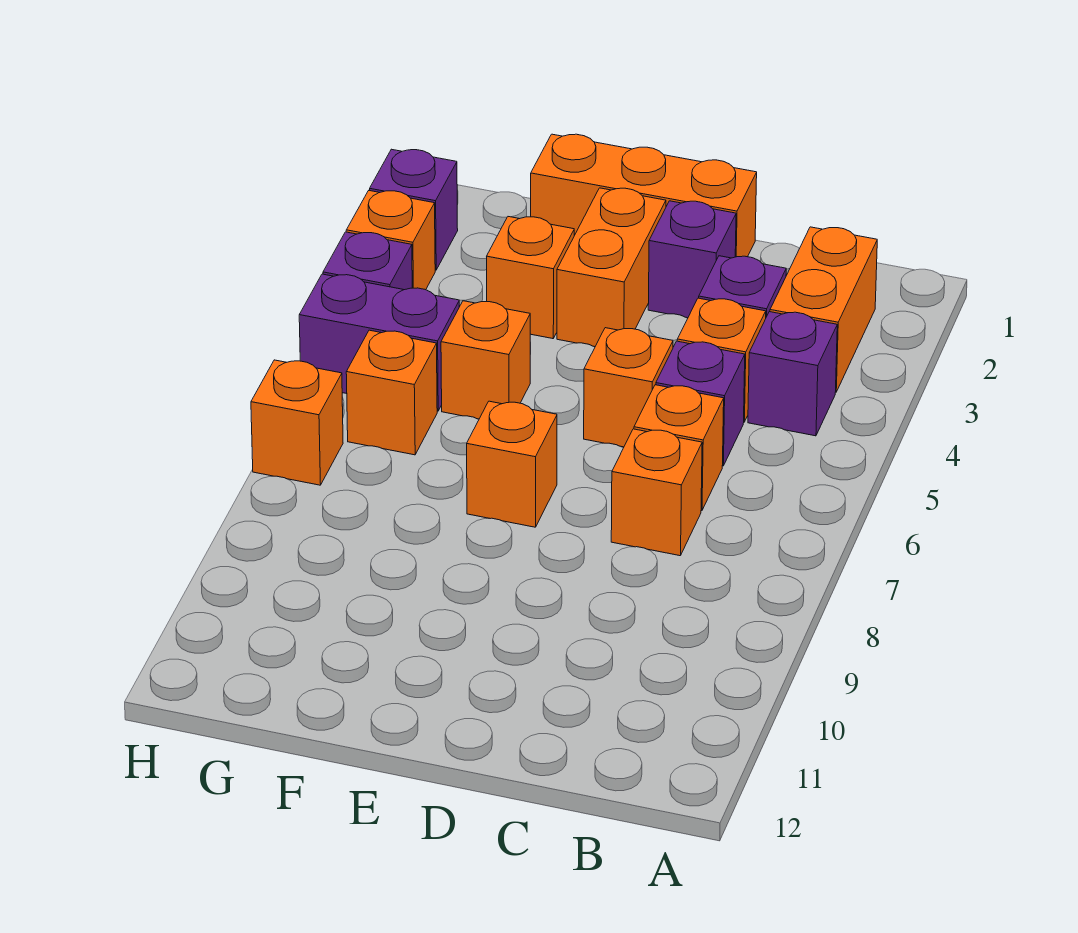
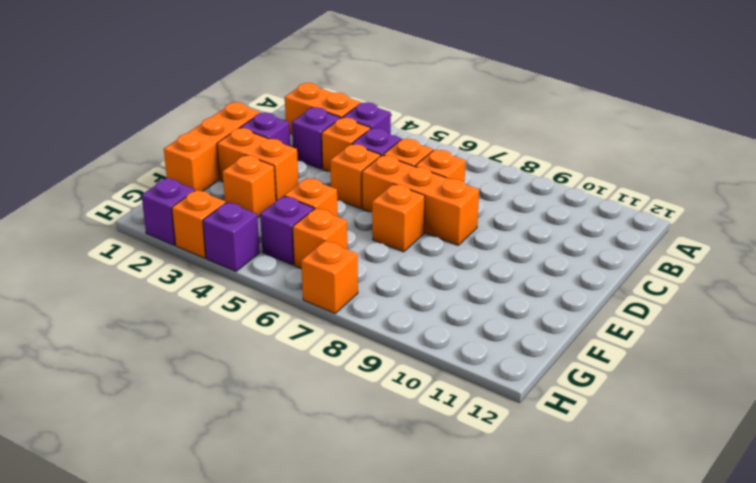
none -> orange 1x3 brick [362,155,479,245]
purple 1x2 brick [299,274,459,411] -> purple 1x1 brick [260,196,314,265]

